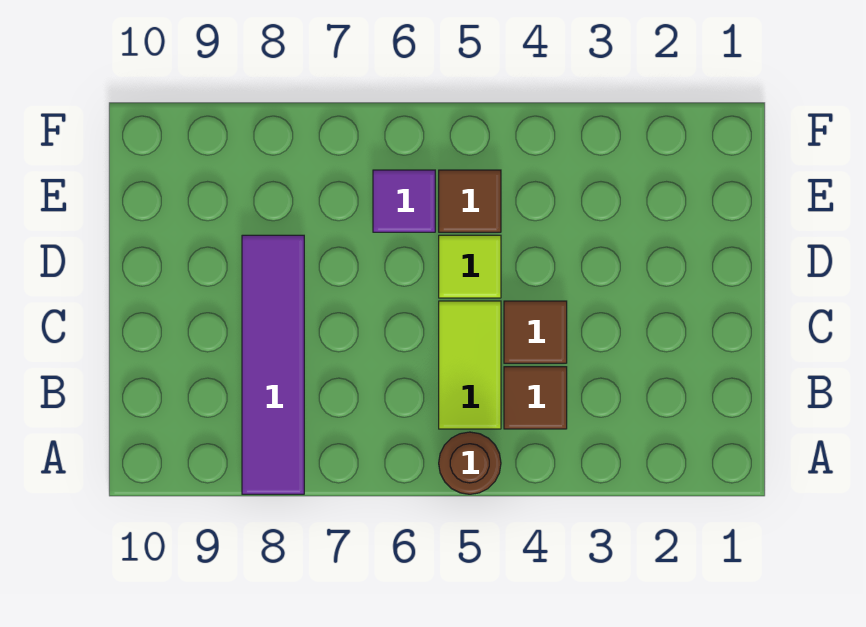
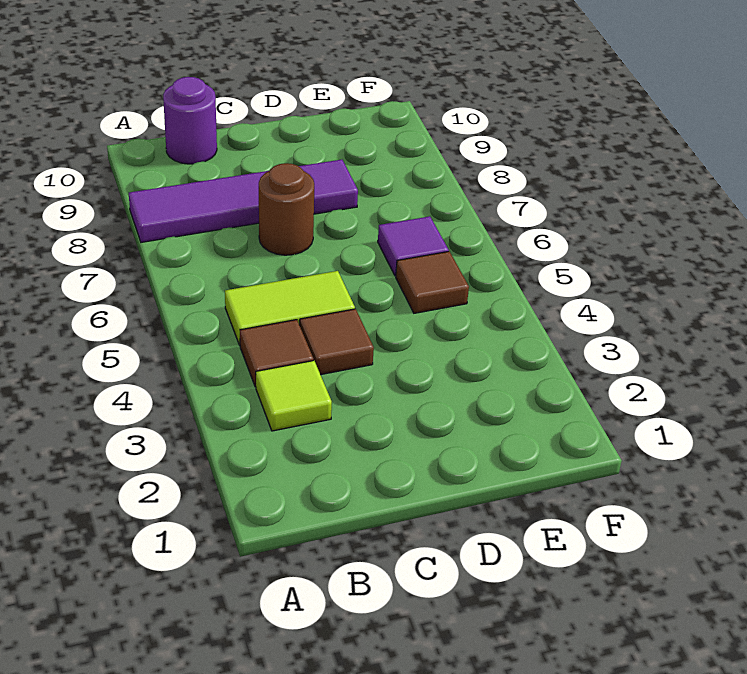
brown 1x1 round brick [439,432,501,494] -> brown 1x1 round brick moved to [259,163,314,255]
none -> purple 1x1 round brick [163,77,217,164]
lime 1x1 tile [439,235,501,298] -> lime 1x1 tile moved to [256,361,332,431]

